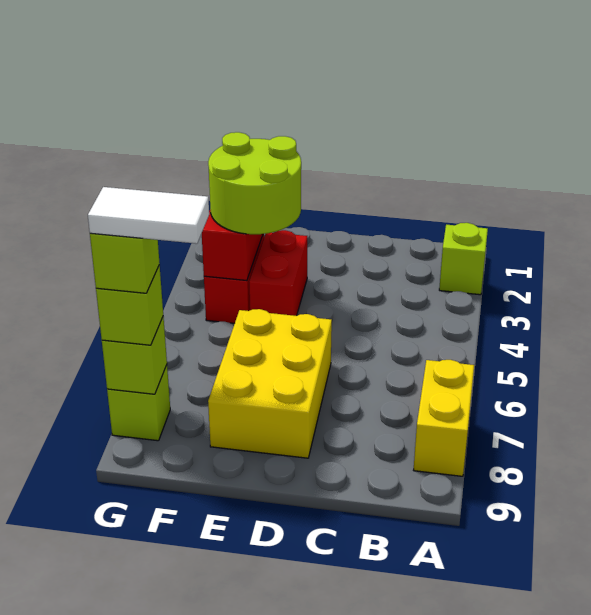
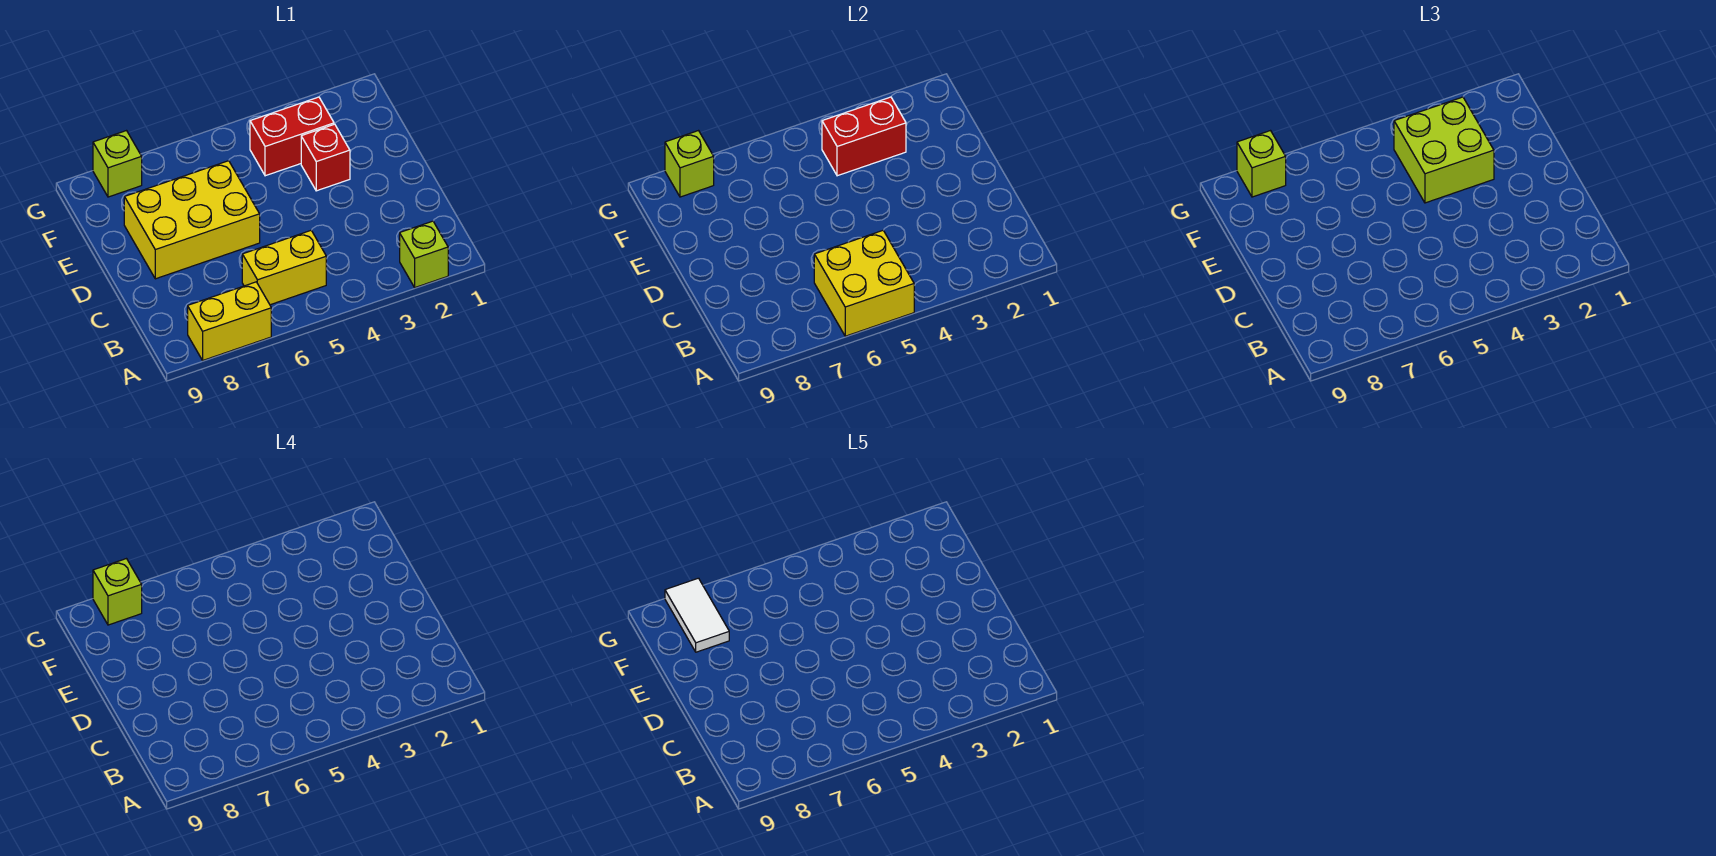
none -> yellow 2x2 brick [814,230,914,336]
none -> yellow 1x2 brick [242,230,326,305]
red 1x2 brick [249,230,307,316] -> red 1x1 brick [301,124,350,191]
lime 2x2 round brick [208,132,301,234] -> lime 2x2 brick [1394,97,1494,203]

